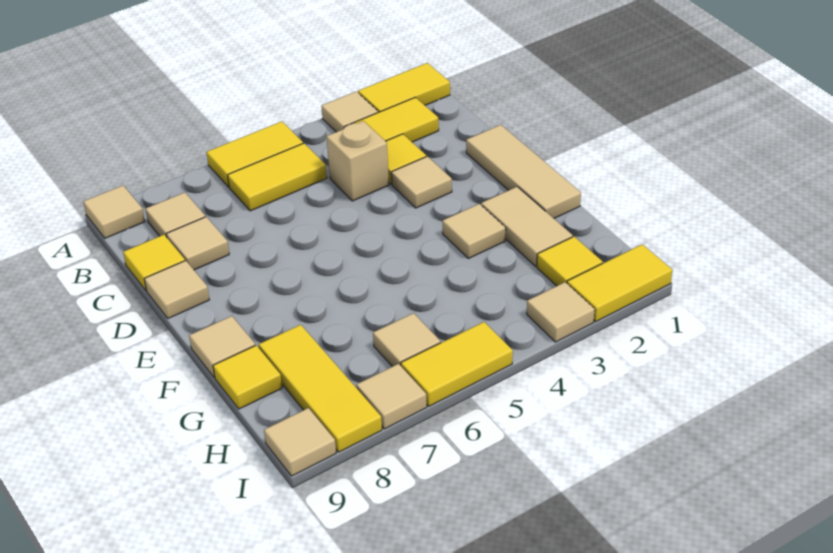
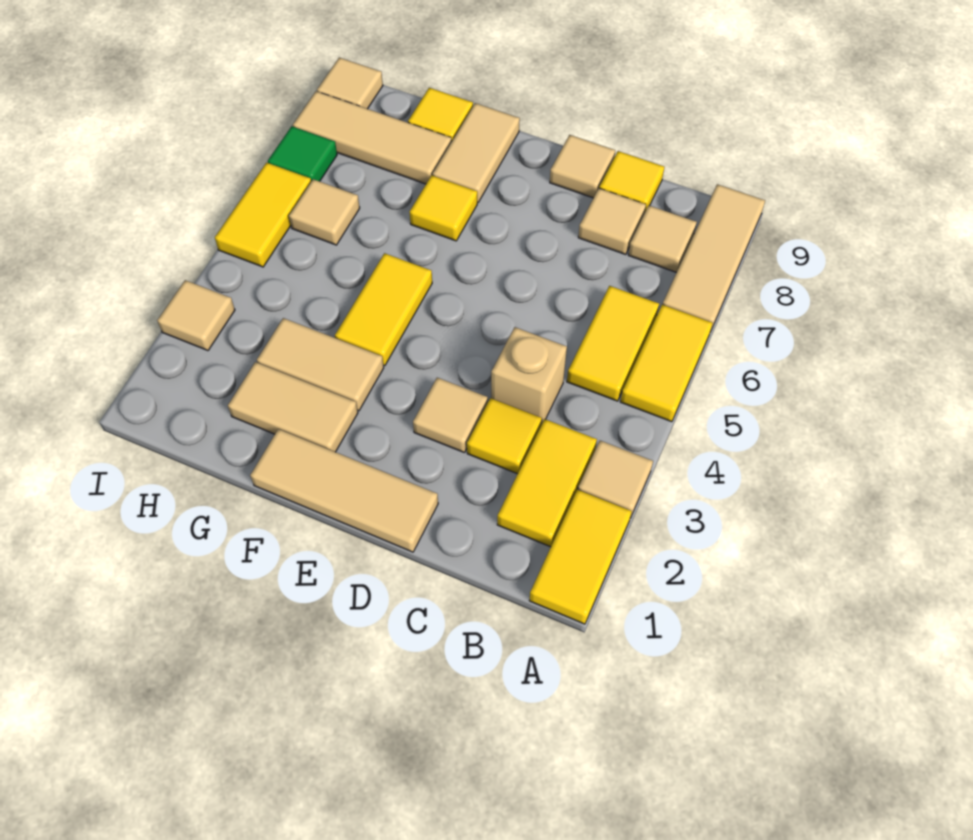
tan 1x1 tile [83,185,145,238] -> tan 1x3 tile [662,184,765,332]
tan 1x1 tile [443,204,506,258] -> tan 1x2 tile [257,318,384,411]
tan 1x1 tile [189,316,255,378] -> tan 1x2 tile [433,103,520,202]
yellow 1x3 tile [259,325,382,452] -> tan 1x3 tile [293,91,452,184]
yellow 1x1 tile [537,237,603,286] -> yellow 1x1 tile moved to [410,175,477,241]
yellow 1x2 tile [567,244,672,322] -> yellow 1x2 tile moved to [335,253,432,366]
tan 1x1 tile [356,364,427,429] -> green 1x1 tile [268,126,337,181]

